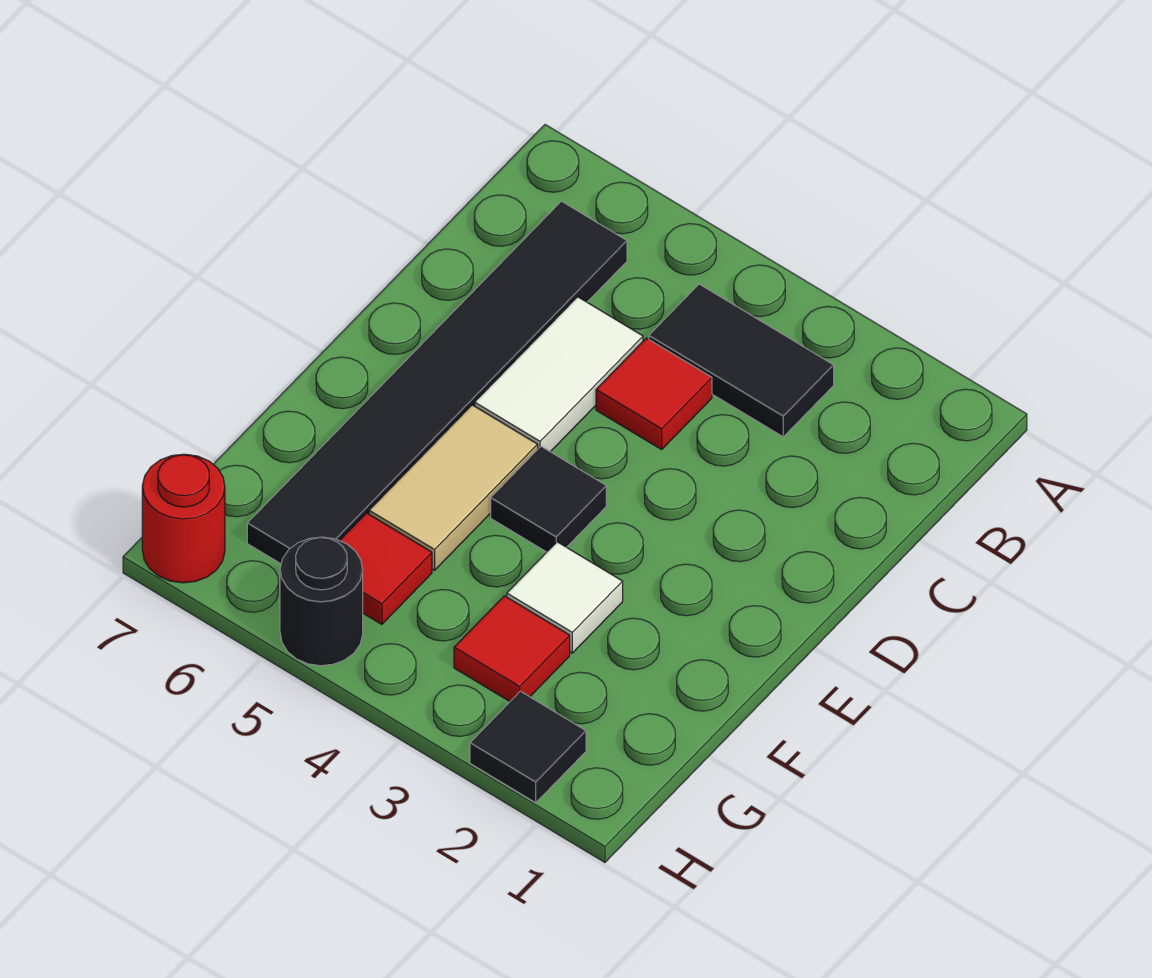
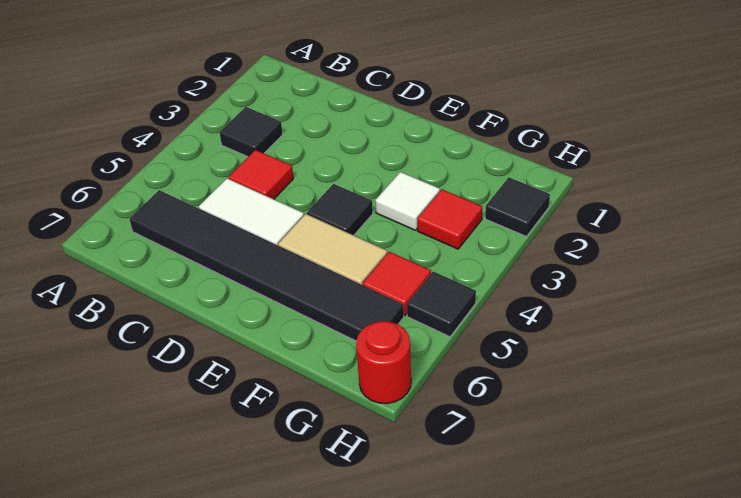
black 1x2 tile [649,284,834,437] -> black 1x1 tile [219,107,283,157]
black 1x1 round brick [280,537,363,666] -> black 1x1 tile [407,271,476,337]

